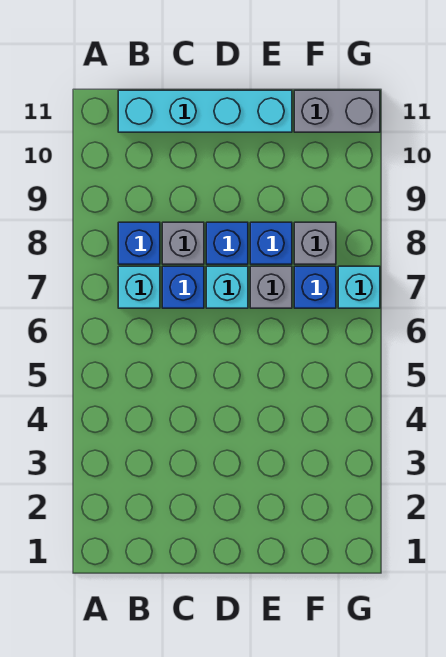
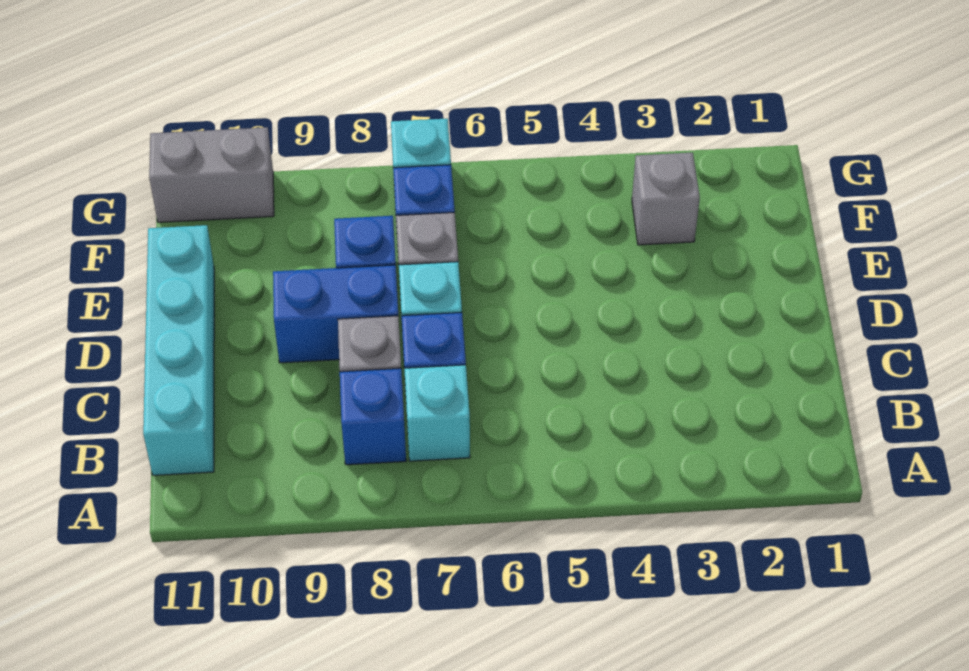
blue 1x1 brick [206,222,248,264] -> blue 1x2 brick [273,265,398,363]
grey 1x1 brick [294,222,336,264] -> grey 1x1 brick moved to [632,153,700,245]
grey 1x2 brick [294,90,380,132] -> grey 1x2 brick turned to [149,127,274,222]

